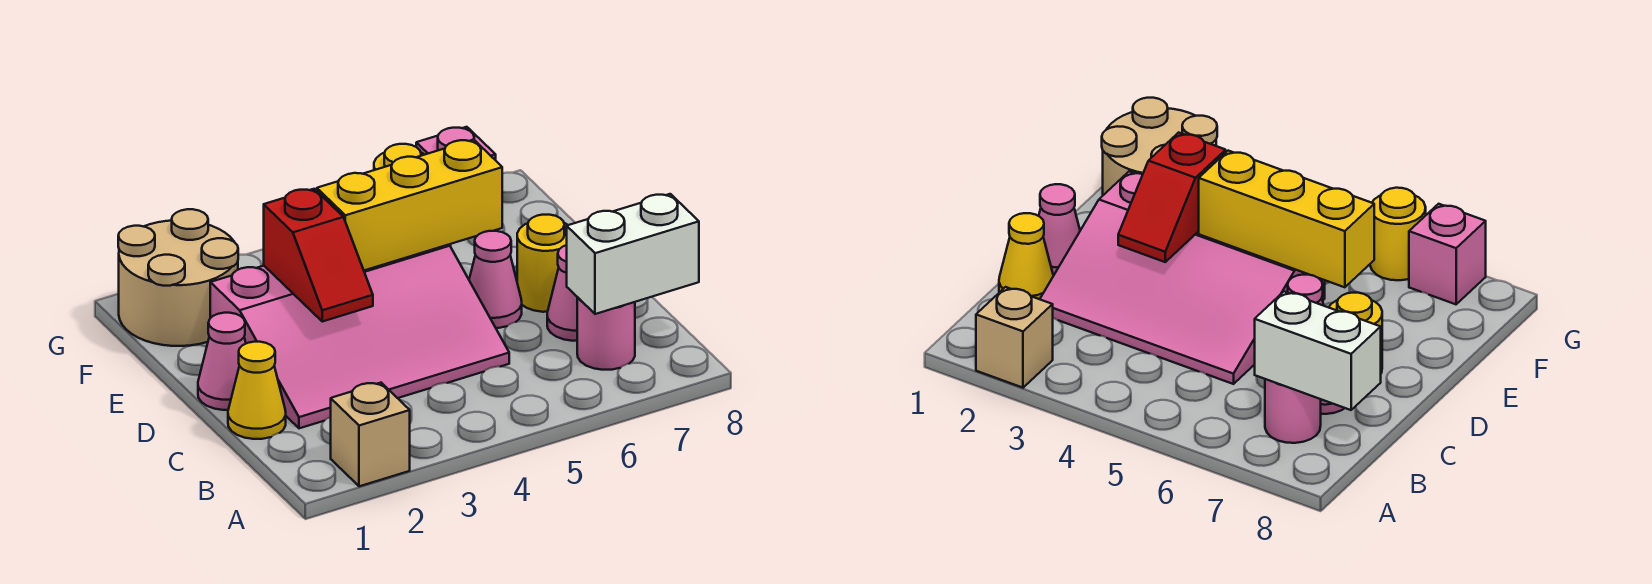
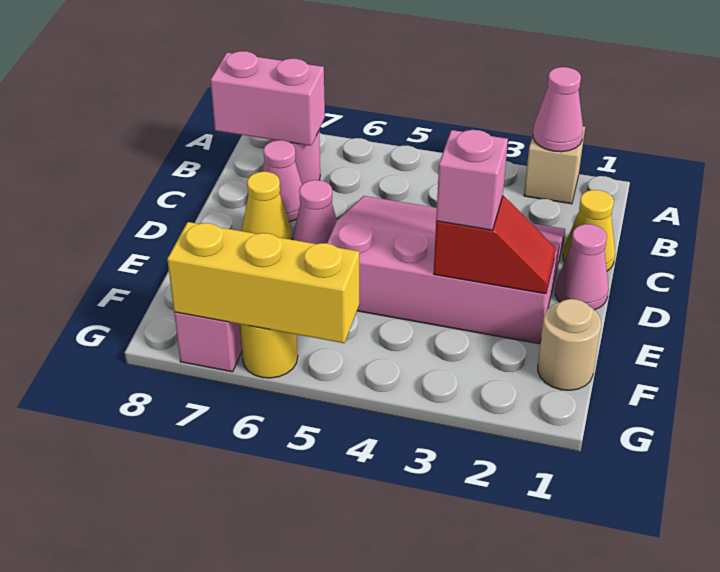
none -> pink 1x1 cone [533,67,583,152]
white 1x2 brick [567,194,699,314] -> pink 1x2 brick [211,51,325,146]
red 1x2 slope [264,189,373,321] -> red 1x2 slope turned to [434,196,556,294]
yellow 1x1 round brick [517,215,567,312] -> yellow 1x1 cone [242,172,292,240]
none -> pink 1x1 brick [436,130,508,230]
yellow 1x3 brick [317,140,502,270] -> yellow 1x3 brick moved to [167,222,359,343]
tan 2x2 round brick [118,209,238,346] -> tan 1x1 round brick [538,299,601,390]

